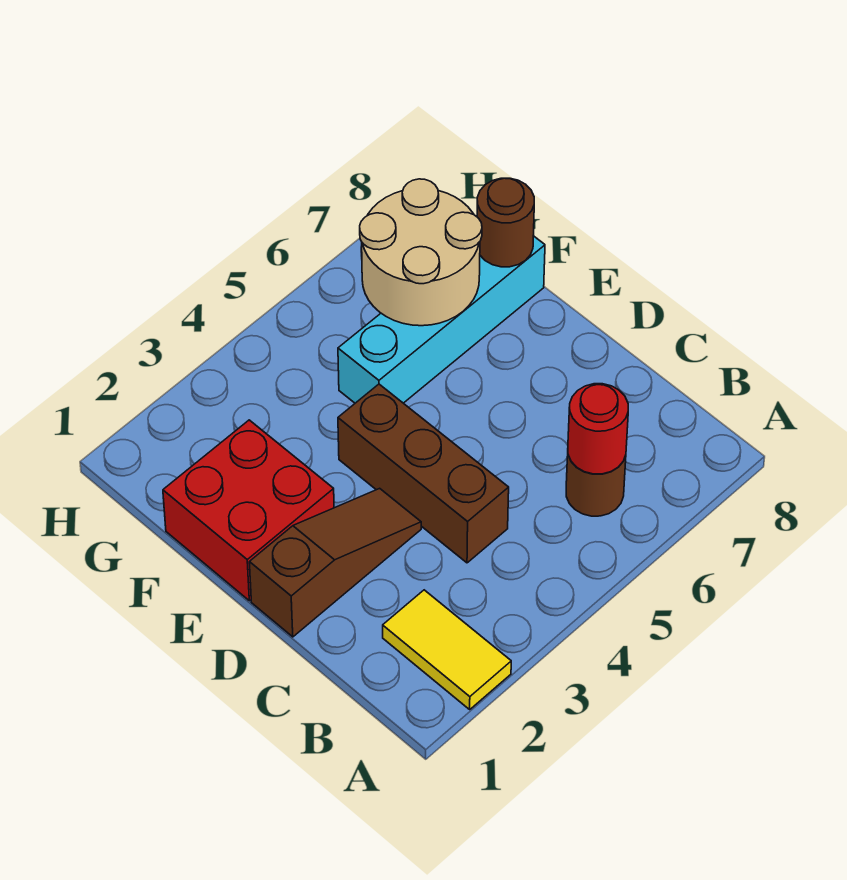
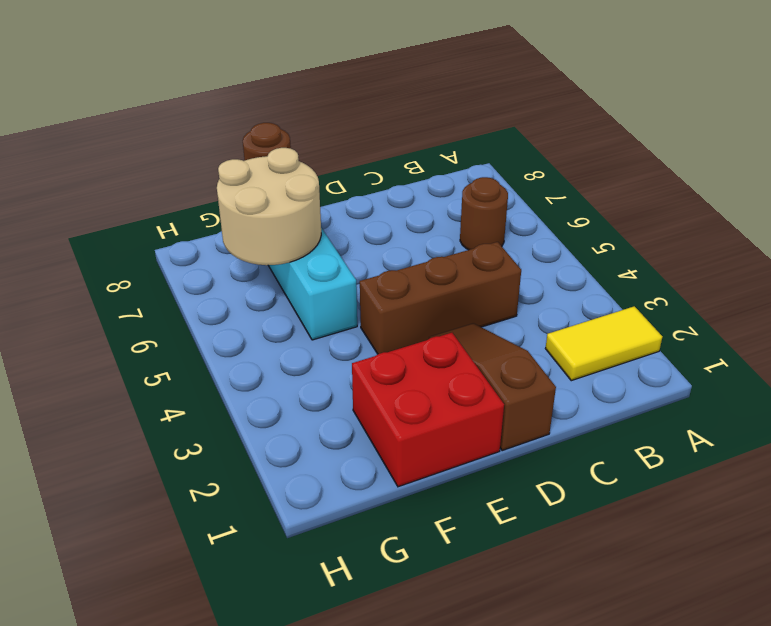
red 1x1 round brick [568,384,628,474] -> none

